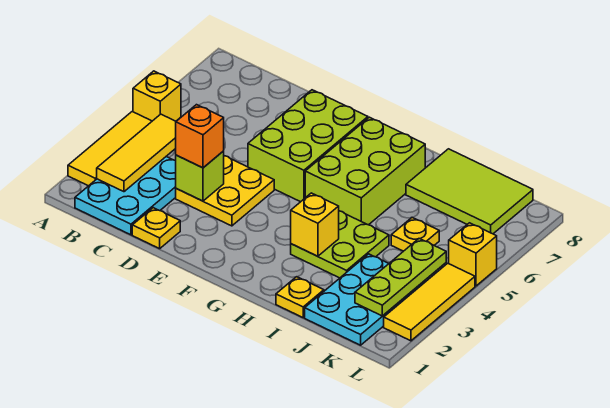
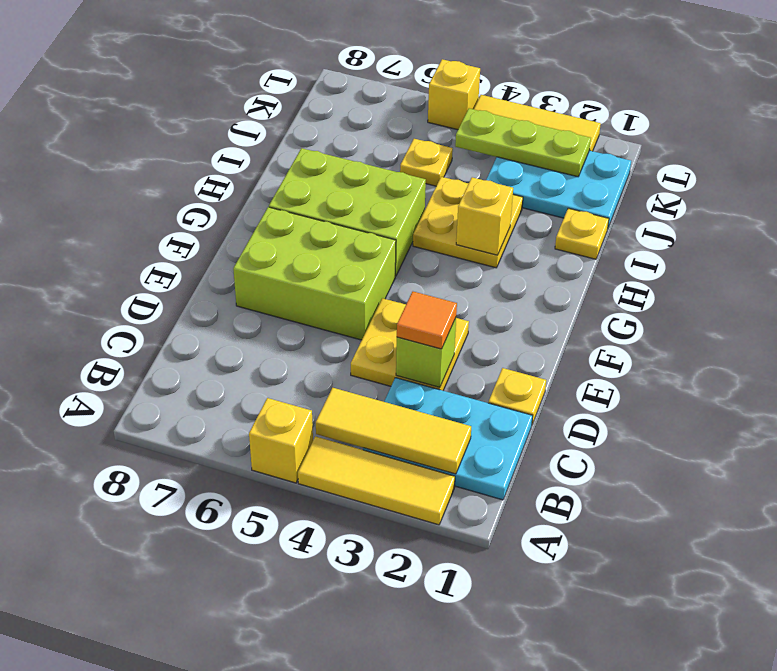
orange 1x1 brick [176,105,224,168] -> orange 1x1 tile [397,292,457,349]
lime 2x2 plate [291,211,389,278] -> yellow 2x2 plate [413,177,523,268]
lime 2x3 tile [406,149,533,234] -> none

